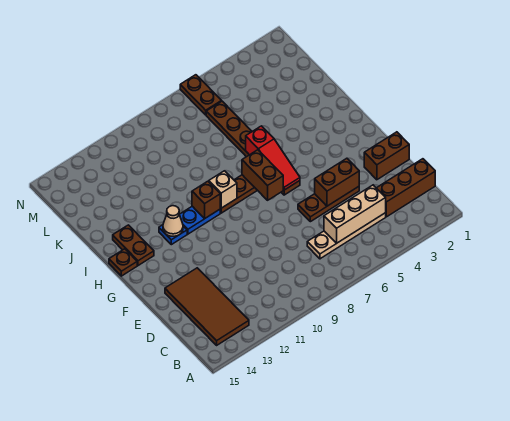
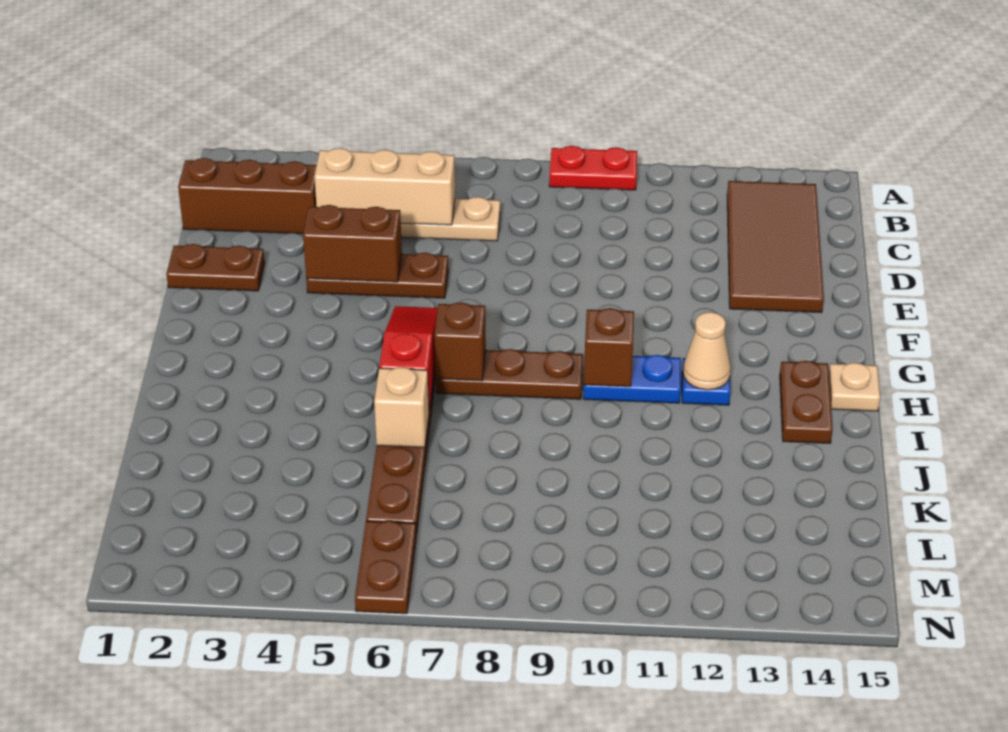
none -> red 1x2 plate [549,146,637,190]
brown 1x2 brick [364,132,409,180] -> brown 1x2 plate [166,244,265,291]
brown 1x2 brick [242,150,283,200] -> brown 1x1 brick [434,302,486,381]
tan 1x1 brick [208,171,237,208] -> tan 1x1 brick moved to [374,367,429,447]
brown 1x1 plate [109,249,137,276] -> tan 1x1 plate [829,363,880,411]

